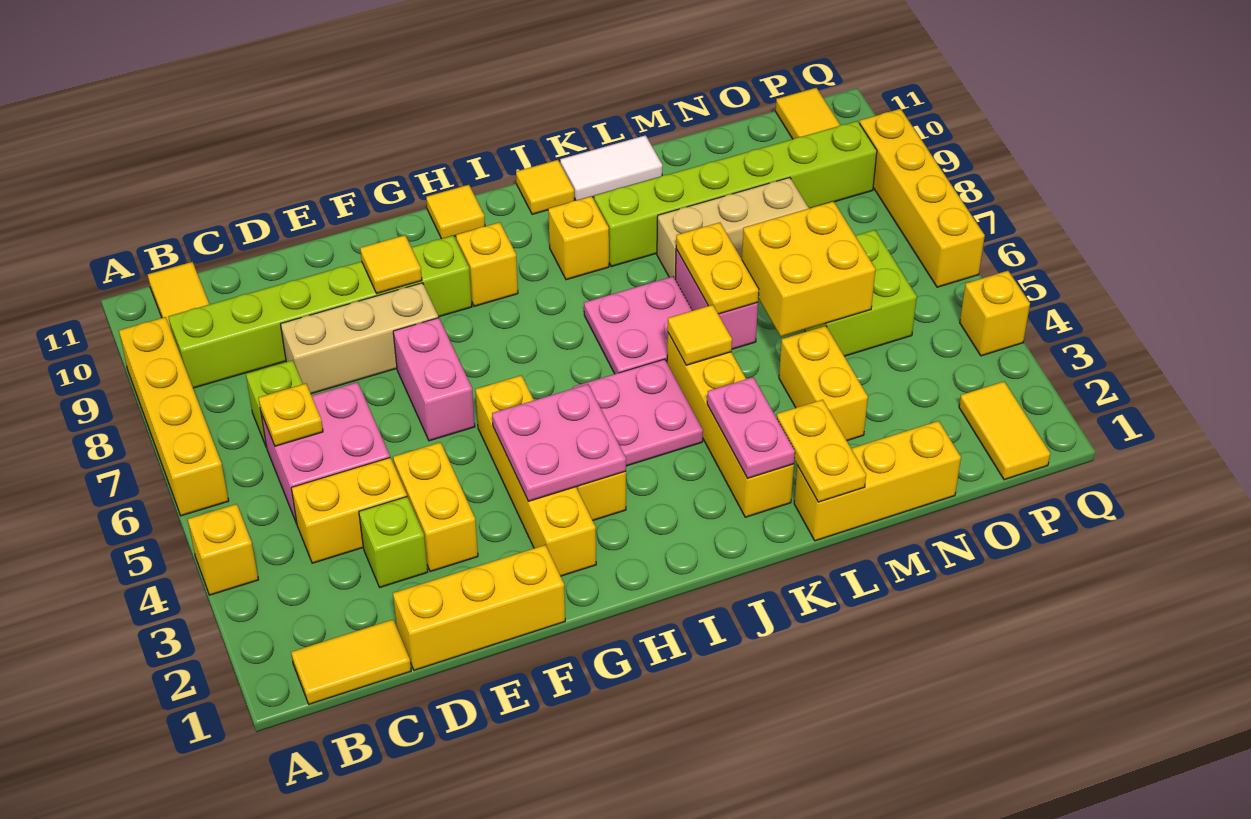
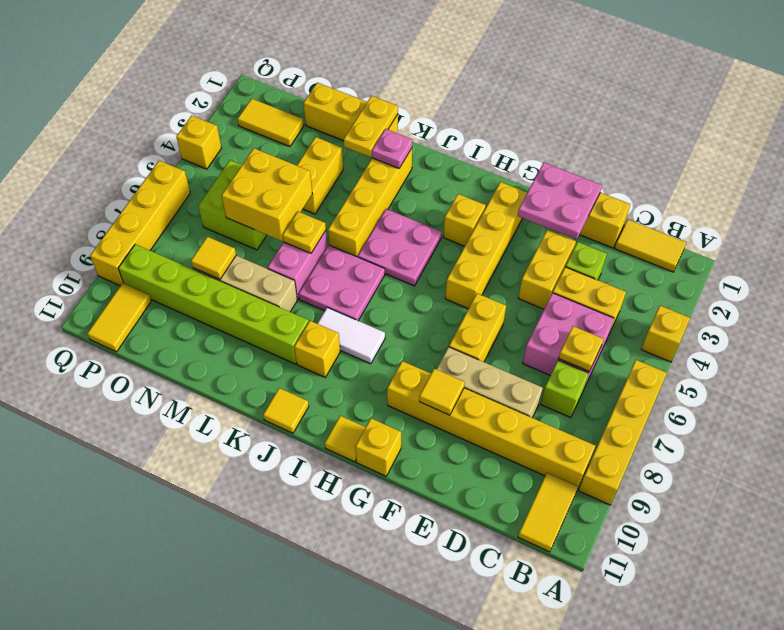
lime 1x6 brick [168,235,472,388] -> yellow 1x6 brick [387,361,595,487]
pink 1x2 brick [393,318,475,441] -> yellow 1x2 brick [449,293,506,362]
pink 2x2 plate [492,384,626,501] -> pink 2x2 plate moved to [518,163,602,240]
yellow 1x1 brick [456,222,518,306] -> yellow 1x1 brick moved to [355,418,401,476]
pink 1x2 plate [707,377,795,478] -> pink 1x1 plate [372,129,412,168]
yellow 1x1 tile [668,305,732,365] -> yellow 1x1 tile moved to [191,237,236,279]
white 1x2 tile [560,135,663,200] -> white 1x2 tile moved to [317,308,385,364]
yellow 1x2 plate [676,223,759,314] -> yellow 1x1 plate [283,211,326,253]
yellow 1x2 tile [959,381,1050,480] -> yellow 1x2 tile turned to [238,99,304,147]

